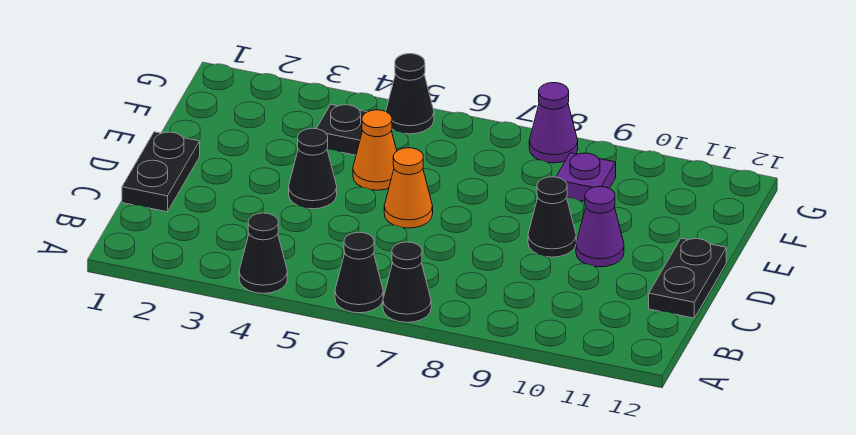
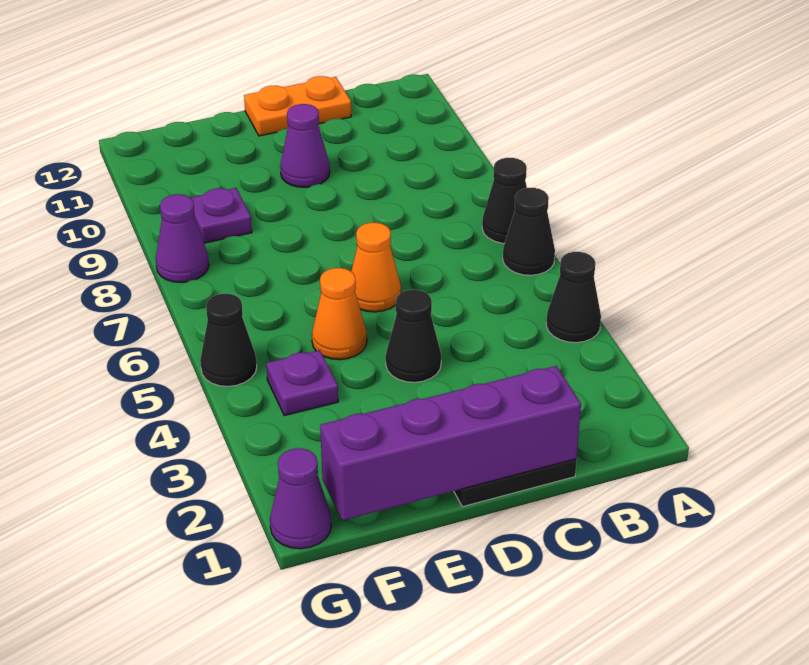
none -> purple 1x4 brick [320,366,581,521]
black 1x2 plate [649,238,726,318] -> orange 1x2 plate [244,76,351,136]
black 1x1 cone [528,177,576,257] -> none
black 1x1 plate [316,105,366,155] -> purple 1x1 plate [266,350,338,416]
none -> purple 1x1 cone [270,448,331,549]

